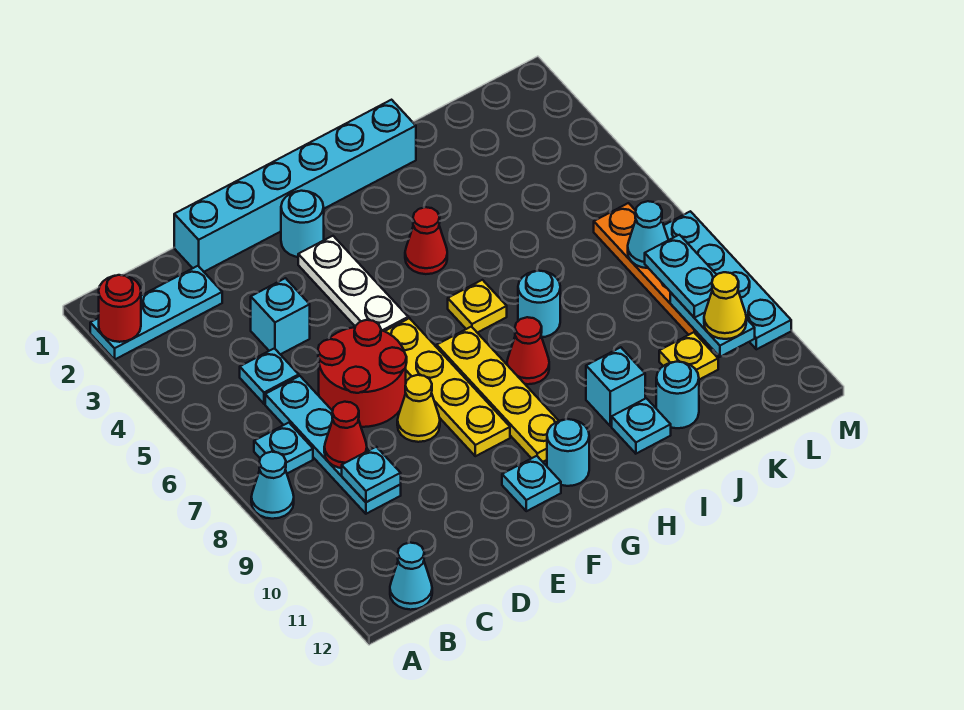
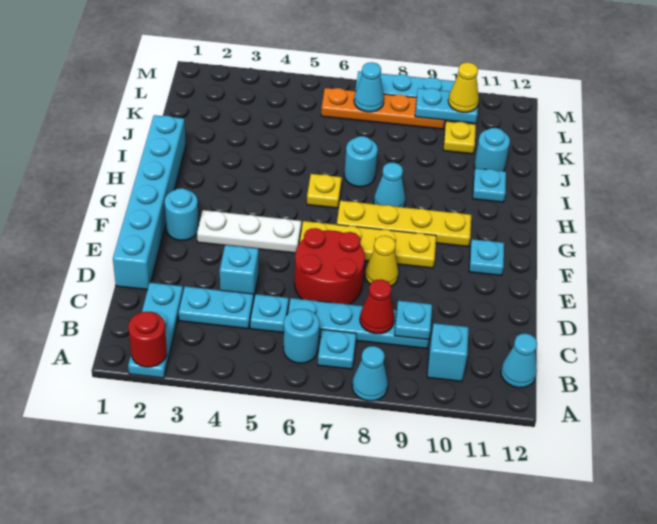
cyan 1x1 round brick [547,419,589,486] -> cyan 1x1 round brick moved to [283,309,319,363]
red 1x1 cone [405,207,447,274] -> none
red 1x1 cone [507,317,549,384] -> cyan 1x1 cone [374,163,405,207]
cyan 1x1 brick [586,347,645,426] -> cyan 1x1 brick moved to [427,323,469,381]
cyan 1x2 plate [645,235,717,318] -> cyan 1x2 plate moved to [179,286,253,329]

